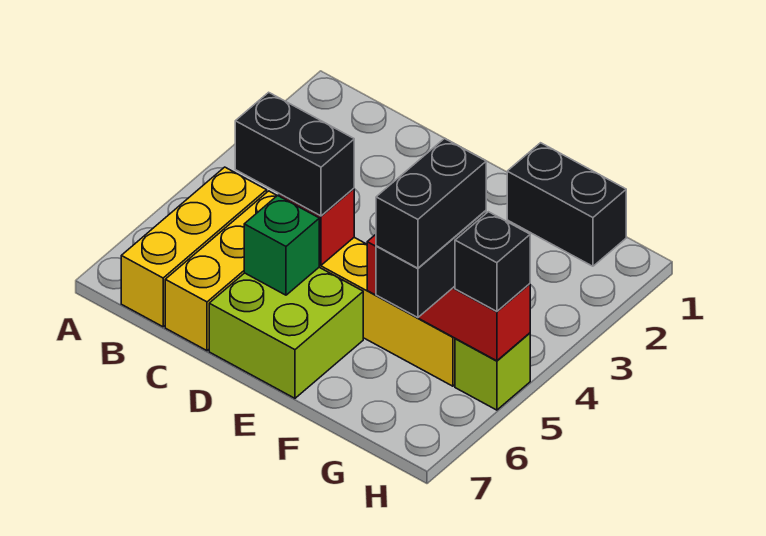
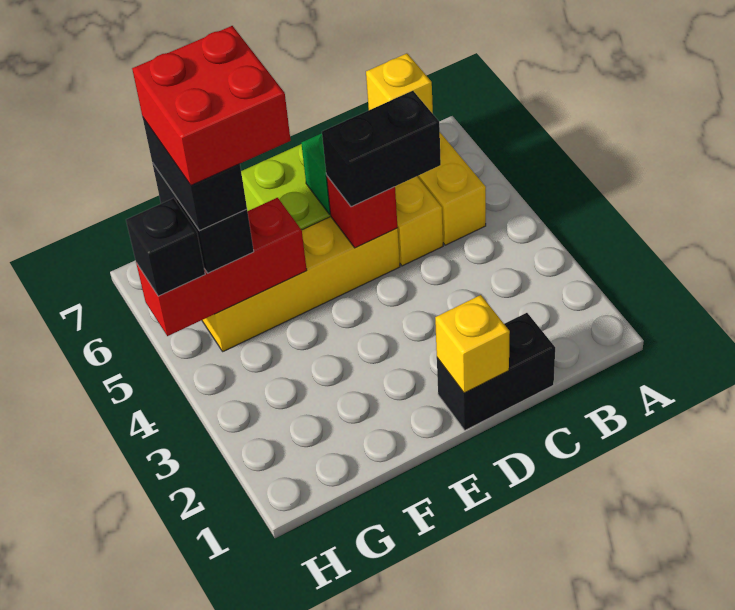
none -> yellow 1x1 brick [366,53,433,114]
none -> yellow 1x1 brick [435,295,510,393]
black 1x2 brick [507,143,626,266] -> black 1x2 brick moved to [437,313,555,430]
none -> red 2x2 brick [132,26,291,185]
lime 1x1 brick [455,333,530,410] -> none

